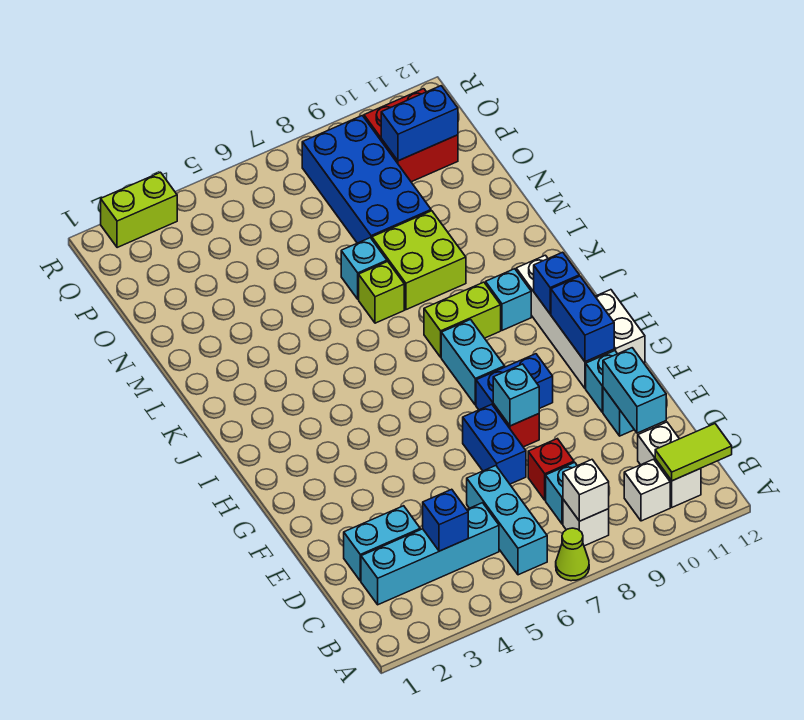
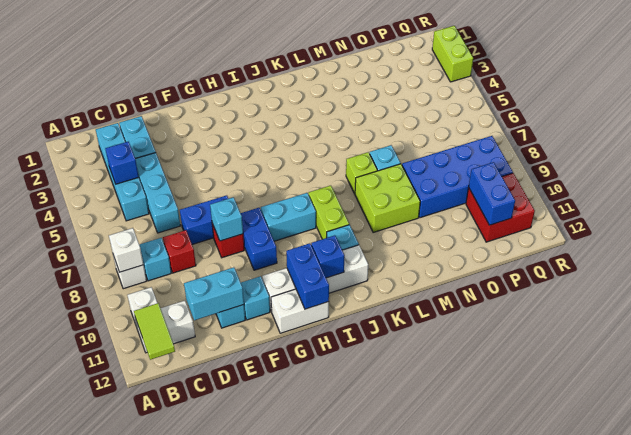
lime 1x1 cone [556,528,589,581] -> none
cyan 1x3 brick [467,466,547,575] -> cyan 1x3 brick turned to [135,153,180,233]
blue 1x2 brick [551,276,614,362] -> blue 1x2 brick turned to [286,243,329,309]

